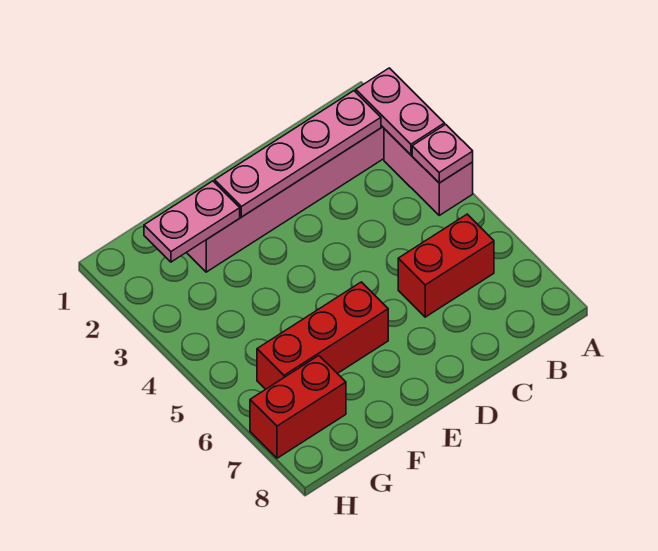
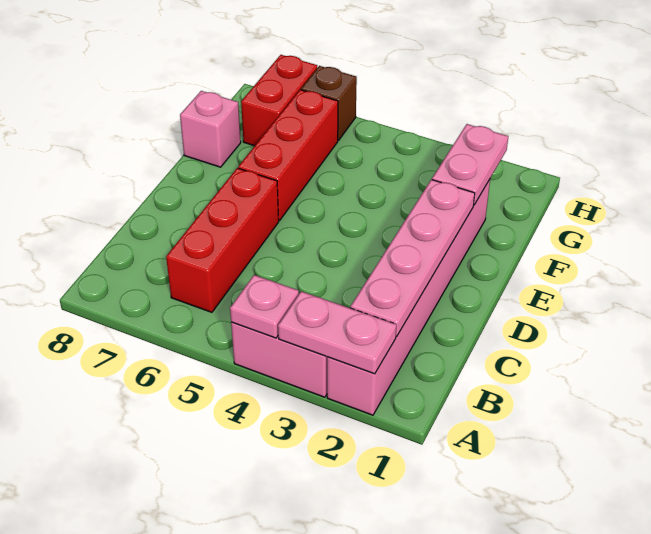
red 1x2 brick [398,214,494,317] -> red 1x3 brick [166,168,279,312]
none -> pink 1x1 brick [180,91,241,167]
none -> brown 1x1 brick [301,66,357,141]

